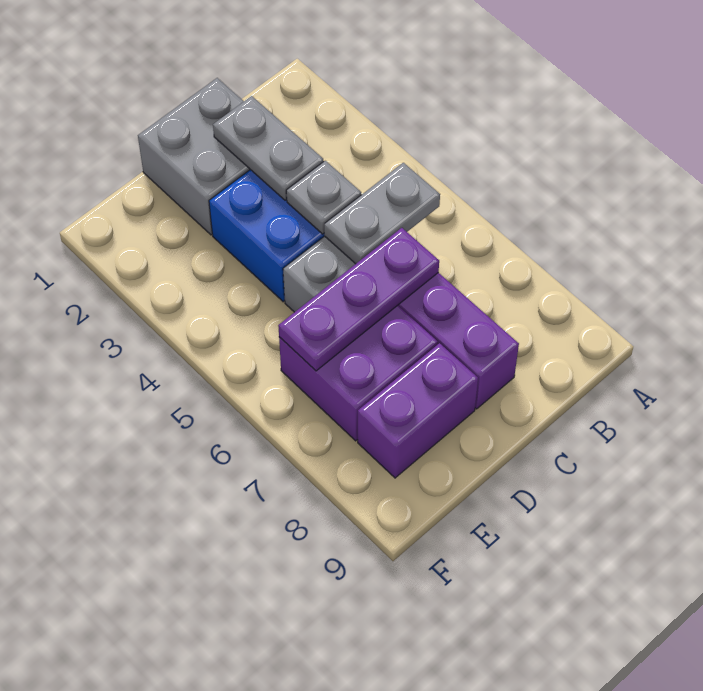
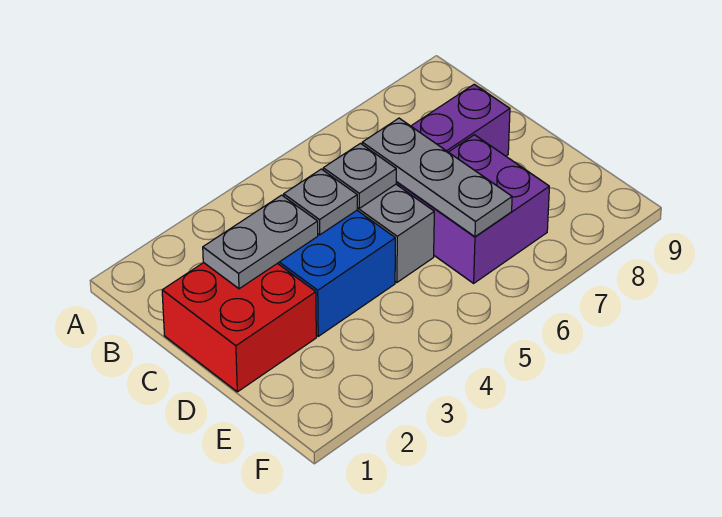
grey 1x2 plate [324,163,440,264] -> grey 1x1 plate [323,144,396,208]
grey 2x2 brick [138,78,250,235] -> red 2x2 brick [162,263,316,392]
purple 1x3 plate [278,228,439,371] -> grey 1x3 plate [362,118,512,237]
purple 1x2 brick [358,343,478,478] -> none

